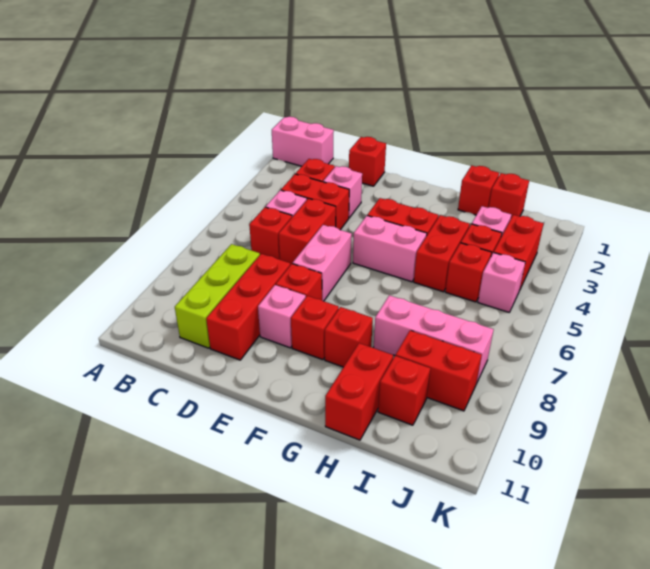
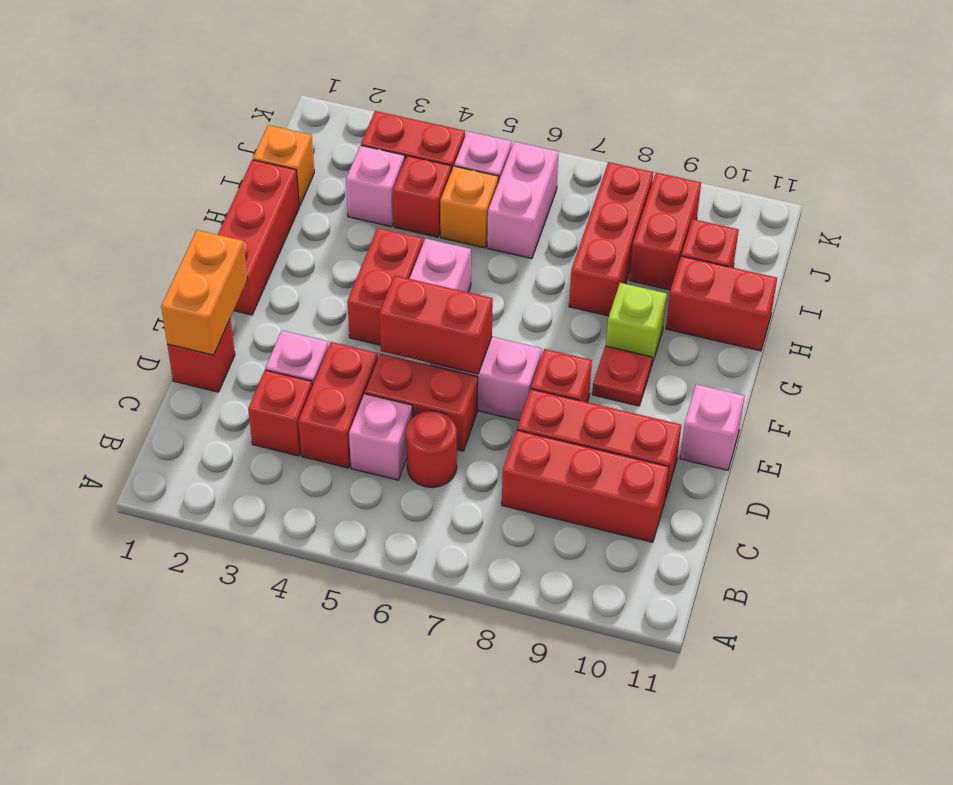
pink 1x2 brick [272,117,334,166] -> pink 1x2 brick moved to [487,142,559,259]
red 1x1 brick [249,207,292,259] -> red 1x1 round brick [406,411,457,488]
lime 1x3 brick [175,244,260,348] -> red 1x3 brick [502,430,669,542]
none -> orange 1x2 brick [161,230,247,355]
pink 1x1 brick [258,285,306,348] -> pink 1x1 brick moved to [680,384,745,470]
red 1x1 brick [291,296,339,360] -> red 1x1 plate [592,346,652,406]
red 1x1 brick [325,307,373,367] -> lime 1x1 brick [606,283,667,367]
red 1x1 brick [458,166,499,215] -> red 1x3 brick [218,160,299,315]
red 1x2 brick [414,215,470,292] -> red 1x2 brick moved to [379,275,493,374]
pink 1x3 brick [373,295,494,384] -> red 1x3 brick [569,162,653,316]
red 1x1 brick [489,173,529,218] -> orange 1x1 brick [253,125,314,206]
red 1x1 brick [445,243,492,302] -> orange 1x1 brick [440,166,498,248]

